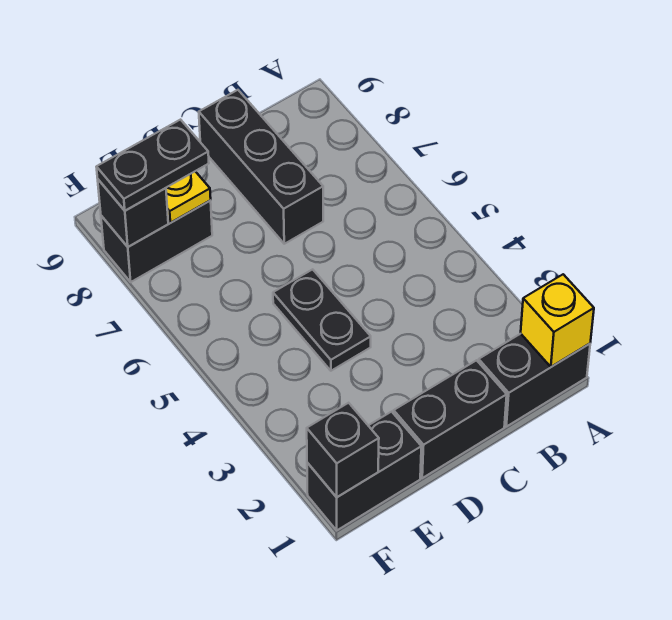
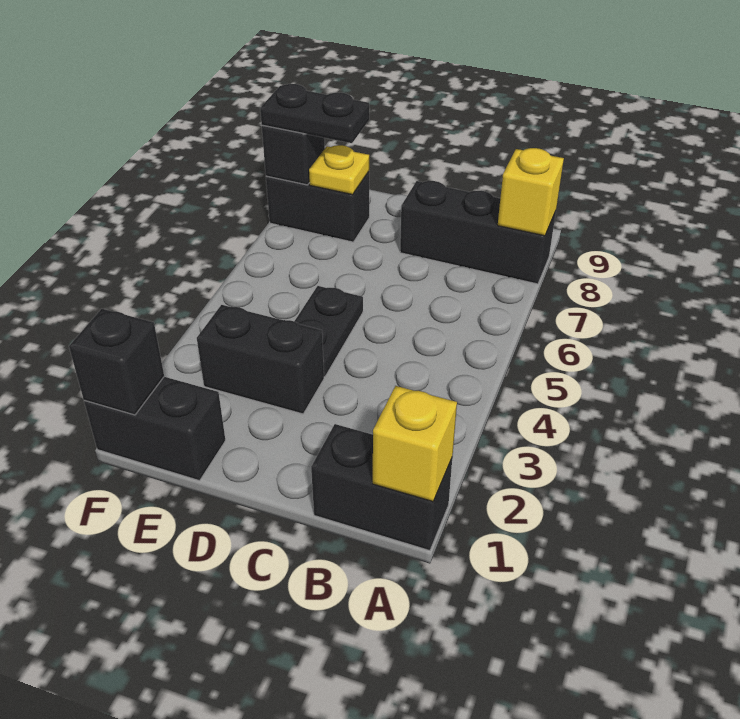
none -> yellow 1x1 brick [498,148,564,236]
black 1x2 brick [394,360,507,478] -> black 1x2 brick moved to [197,305,324,414]
black 1x3 brick [199,90,323,244] -> black 1x3 brick turned to [400,181,556,284]

